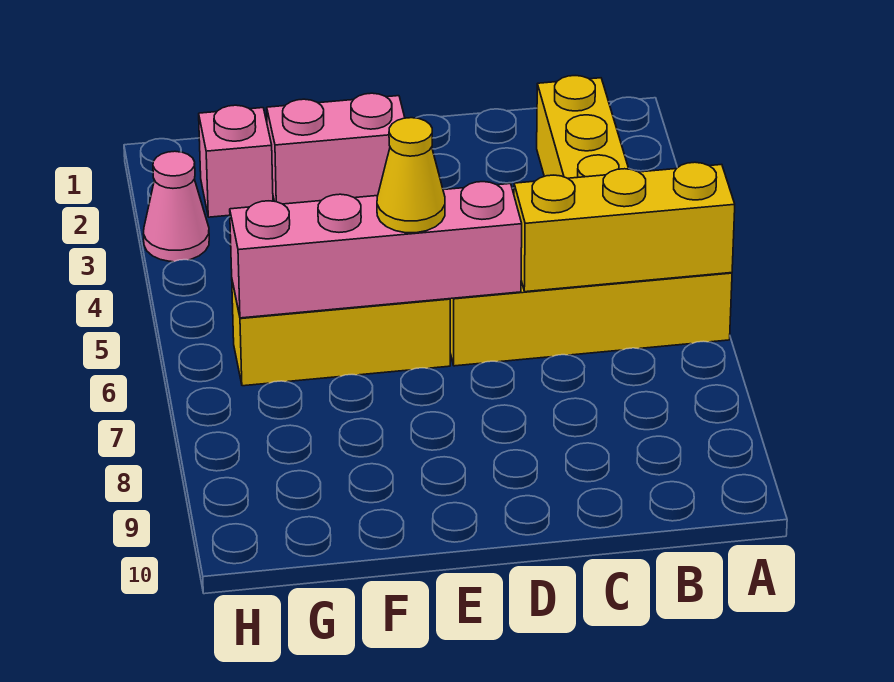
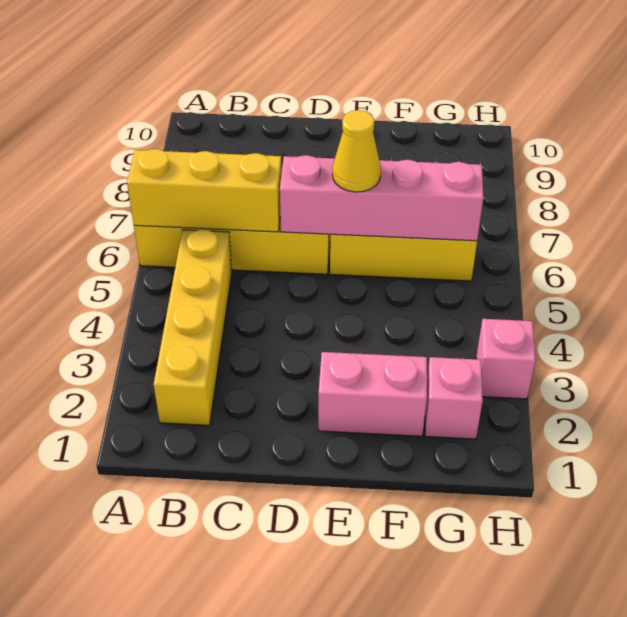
pink 1x1 cone [144,151,209,262] -> pink 1x1 brick [476,319,536,399]

